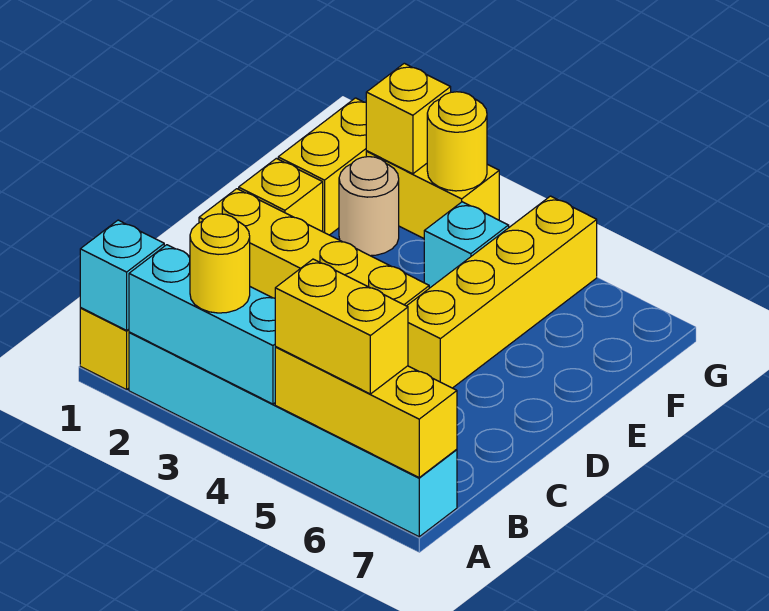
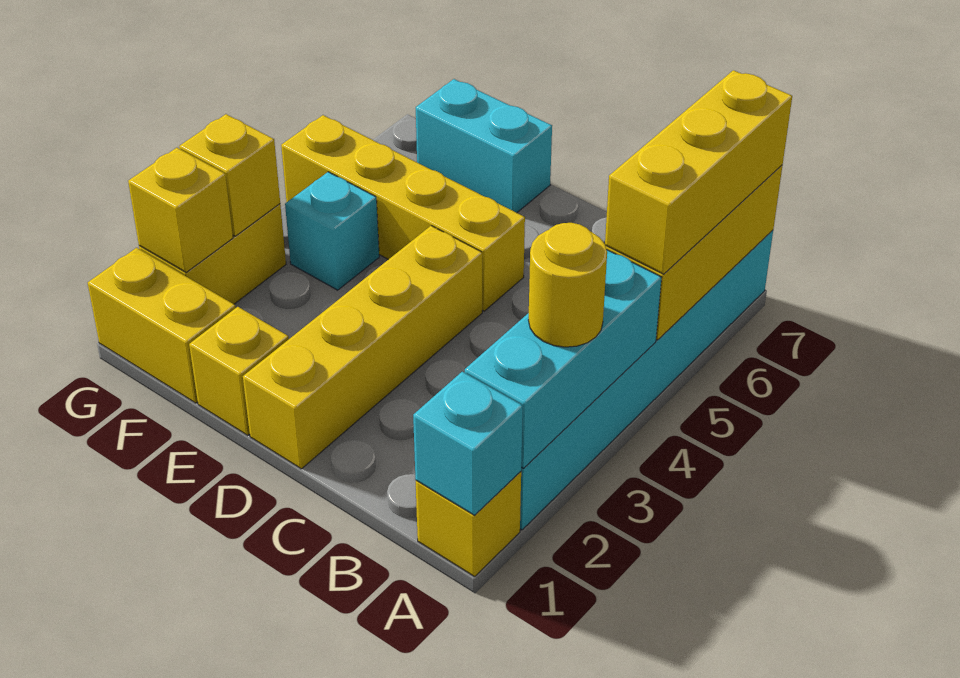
yellow 1x2 brick [275,259,408,394] -> yellow 1x3 brick [605,70,792,274]
none -> cyan 1x2 brick [416,79,552,213]
tan 1x1 round brick [339,157,399,256] -> none
yellow 1x1 round brick [427,92,487,191] -> yellow 1x1 brick [179,114,280,236]

